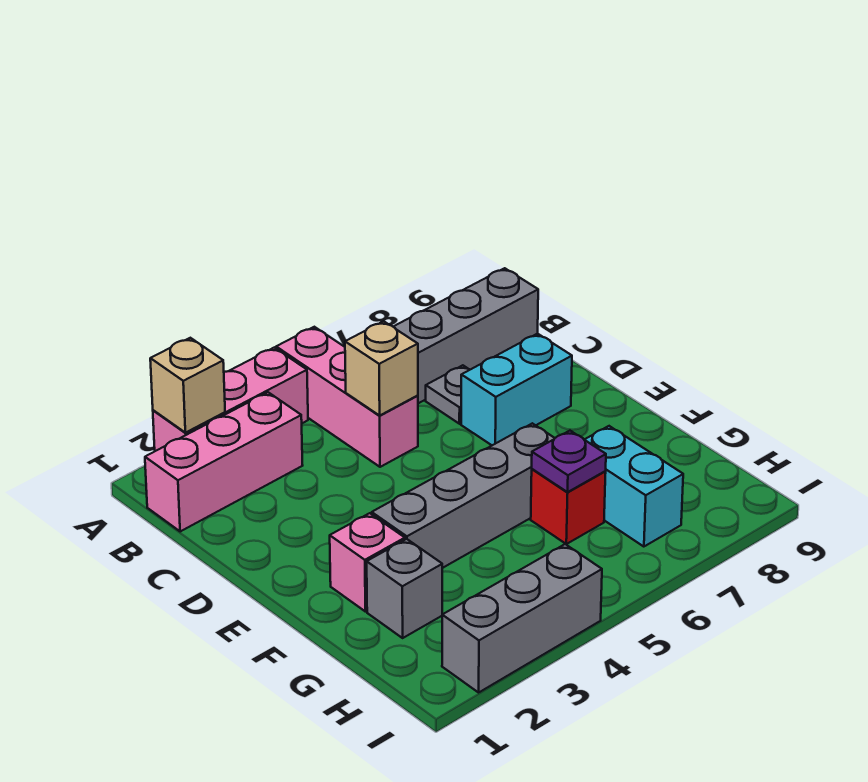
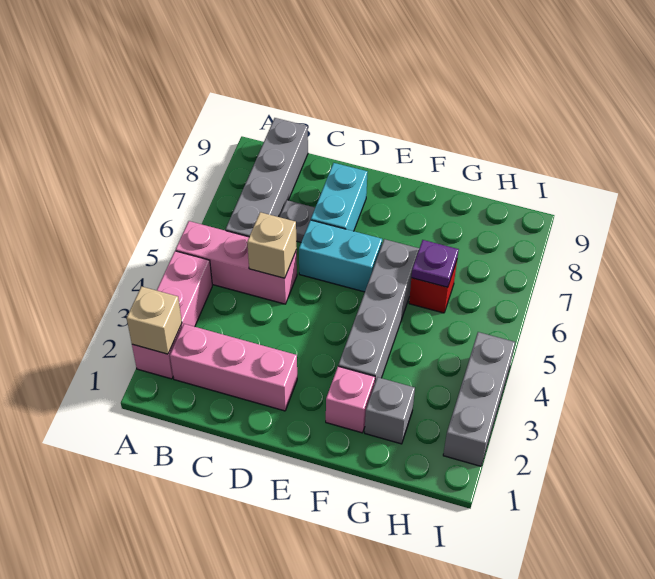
pink 1x3 brick [145,392,303,532] -> pink 1x3 brick turned to [170,324,297,411]
cyan 1x2 brick [584,426,683,547] -> cyan 1x2 brick moved to [299,220,382,292]

